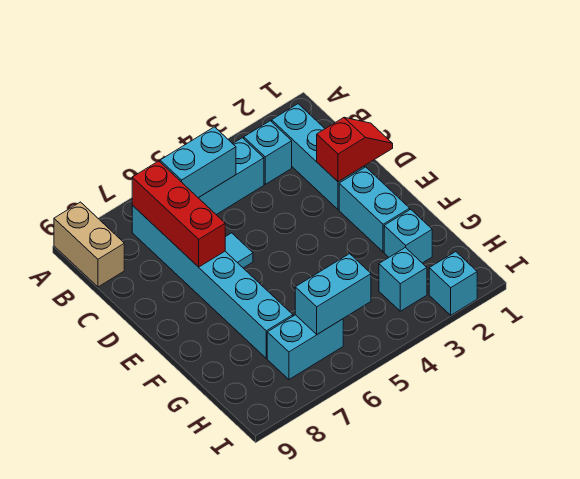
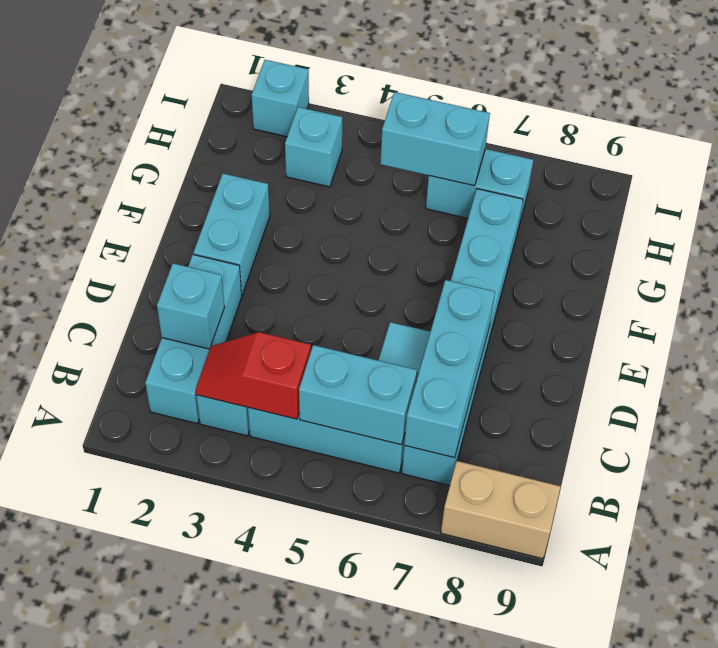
tan 1x2 brick [54,202,124,287] -> tan 1x2 brick turned to [441,461,561,559]
red 1x3 brick [132,161,225,267] -> cyan 1x3 brick [404,280,495,458]
red 1x2 slope [317,117,393,182] -> red 1x2 slope moved to [196,332,311,419]
cyan 1x1 brick [384,209,432,263] -> cyan 1x1 brick moved to [157,263,224,349]

